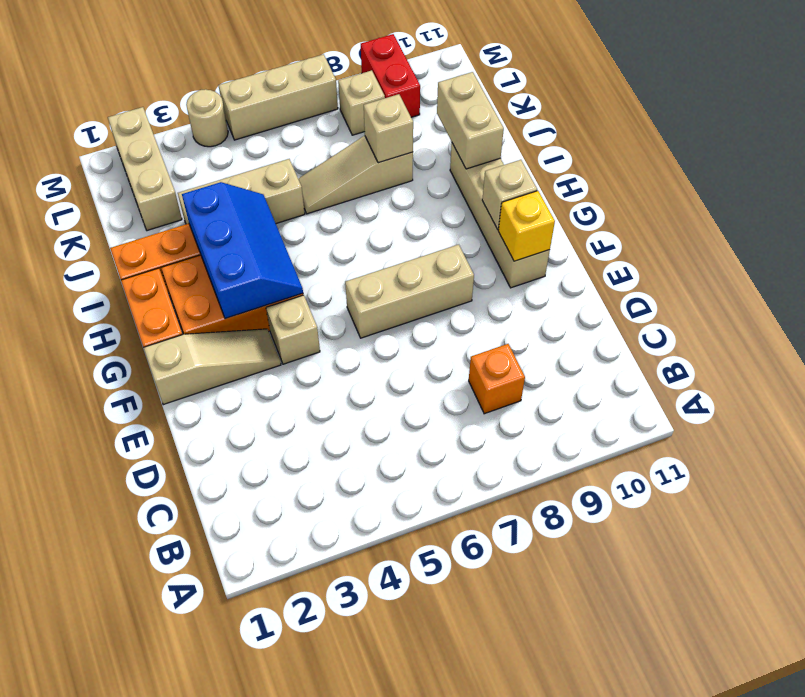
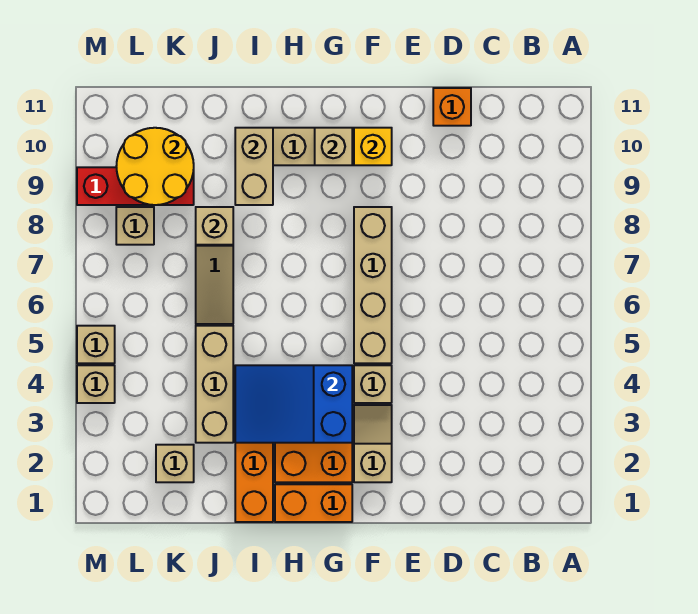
orange 1x1 brick [469,344,525,414] -> orange 1x1 brick moved to [433,88,471,126]
tan 1x3 slope [144,329,281,405] -> tan 1x2 slope [354,405,392,482]
tan 1x3 brick [345,245,474,338] -> tan 1x4 brick [354,207,392,363]
blue 2x3 slope [182,182,303,319] -> blue 2x3 slope turned to [235,365,352,443]
tan 1x2 brick [437,72,504,169] -> tan 1x2 brick turned to [235,128,273,205]
tan 1x3 brick [108,107,182,231] -> tan 1x1 brick [156,445,194,482]
none -> yellow 2x2 round brick [116,128,194,205]
red 1x2 brick [361,34,420,117] -> red 1x3 brick [77,167,194,205]
tan 1x1 round brick [186,89,228,147] -> tan 1x1 brick [77,365,115,403]
tan 1x3 brick [218,54,338,140] -> tan 1x1 brick [77,326,115,363]

